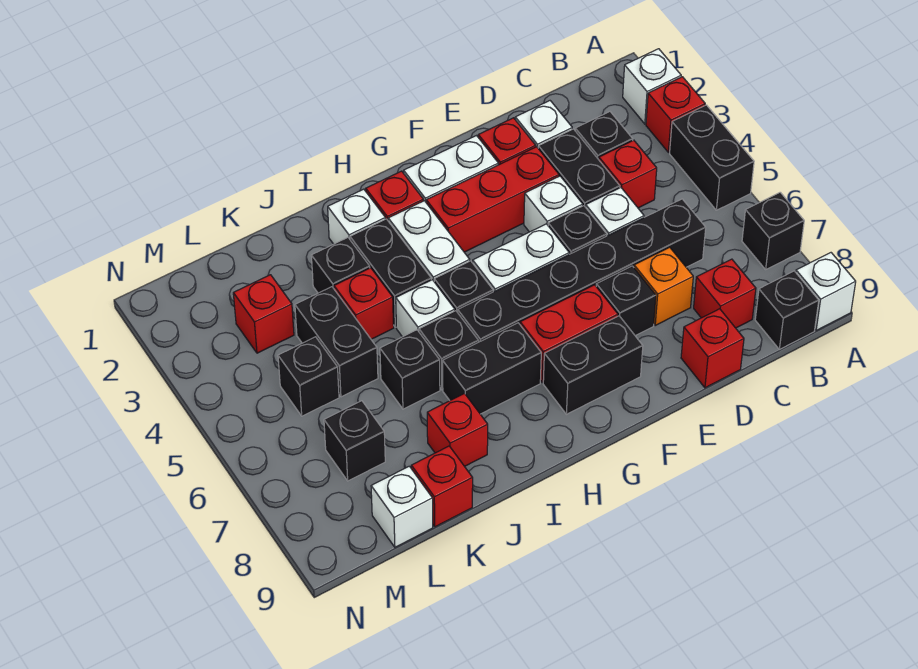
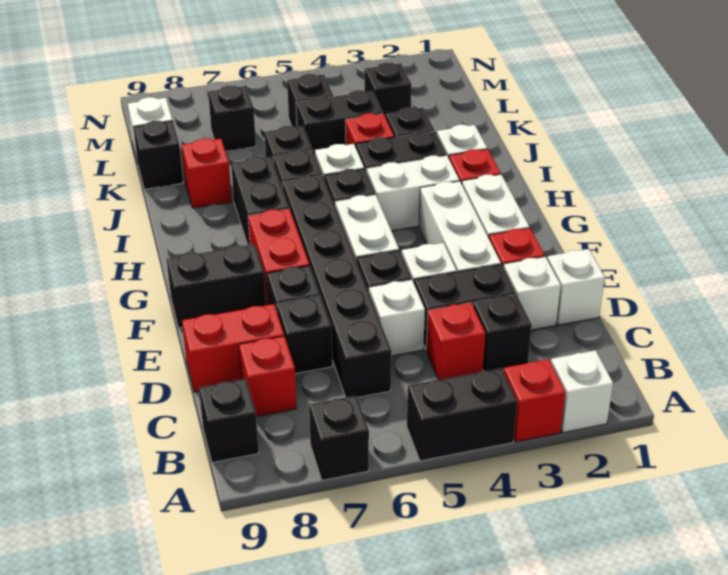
white 1x1 brick [796,253,856,331] -> white 1x1 brick moved to [547,249,605,325]
orange 1x1 brick [634,247,693,325] -> black 1x1 brick [277,296,332,374]
red 1x1 brick [681,309,744,388] -> red 1x2 brick [182,304,284,392]
red 1x3 brick [426,147,559,252] -> white 1x3 brick [419,181,501,272]
black 1x2 brick [543,316,643,414] -> black 1x2 brick turned to [167,244,266,328]
red 1x1 brick [411,446,473,527] -> black 1x1 brick [133,121,183,189]
red 1x1 brick [233,275,294,353] -> black 1x1 brick [365,63,411,117]

